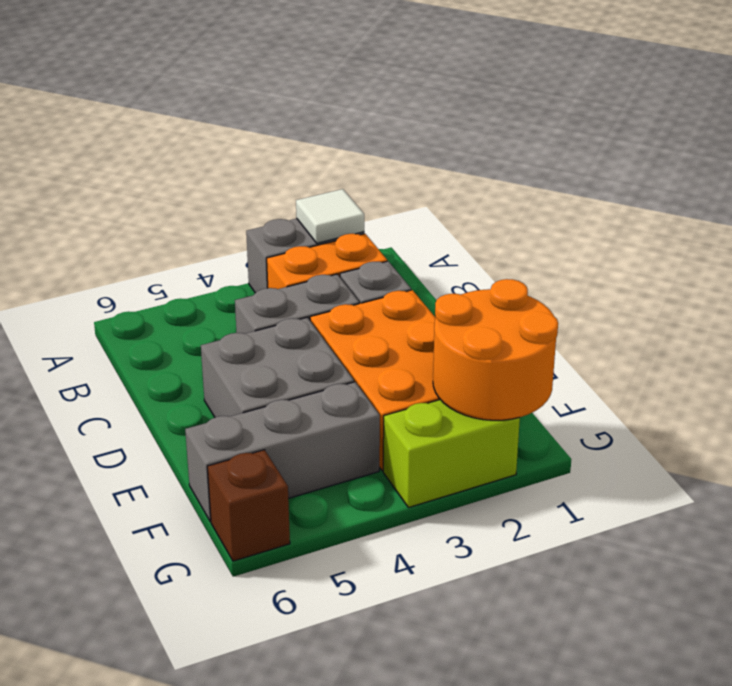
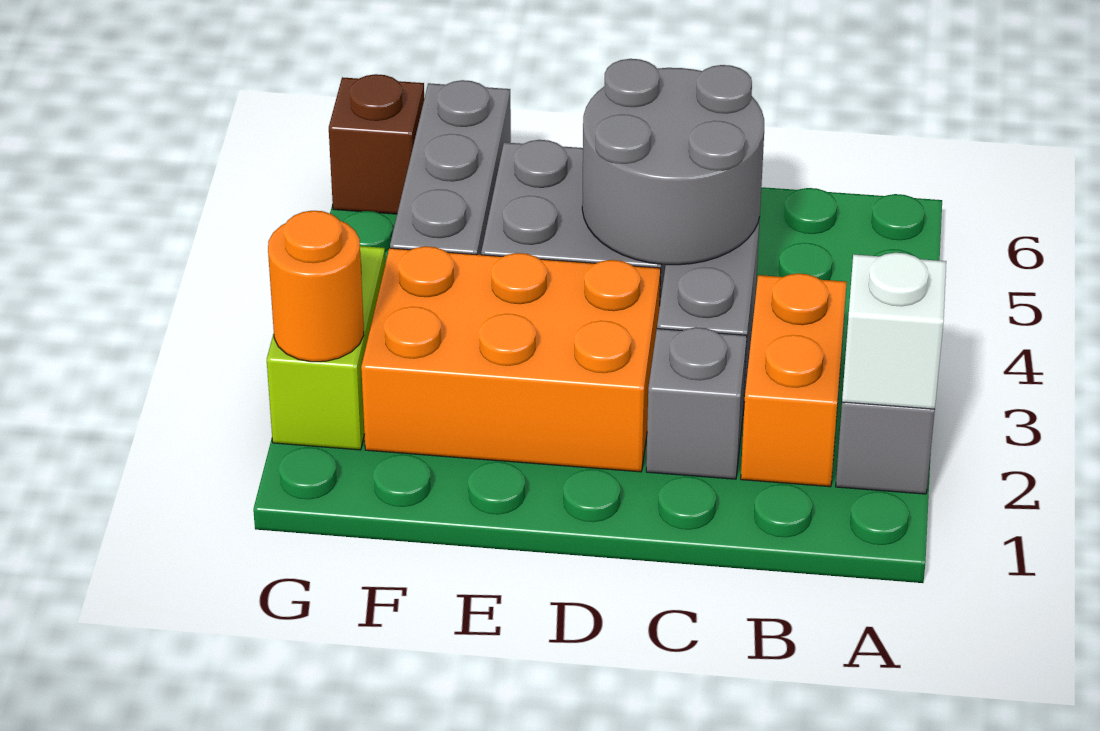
white 1x1 tile [296,189,364,243] -> white 1x1 brick [842,253,946,409]
none -> grey 2x2 round brick [582,59,764,265]
orange 2x2 round brick [433,279,558,420] -> orange 1x1 round brick [268,211,364,362]

